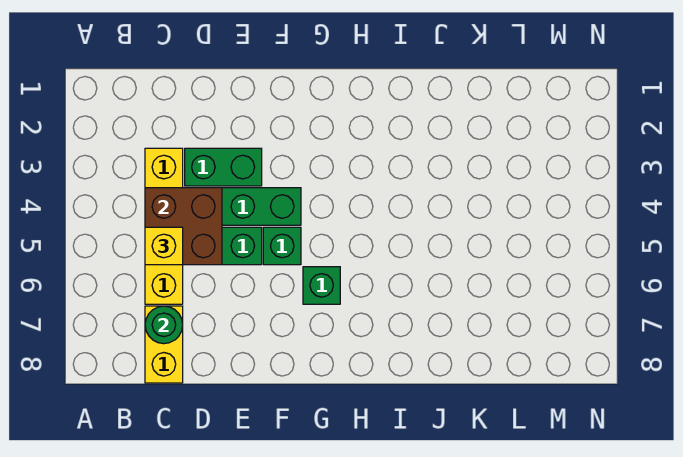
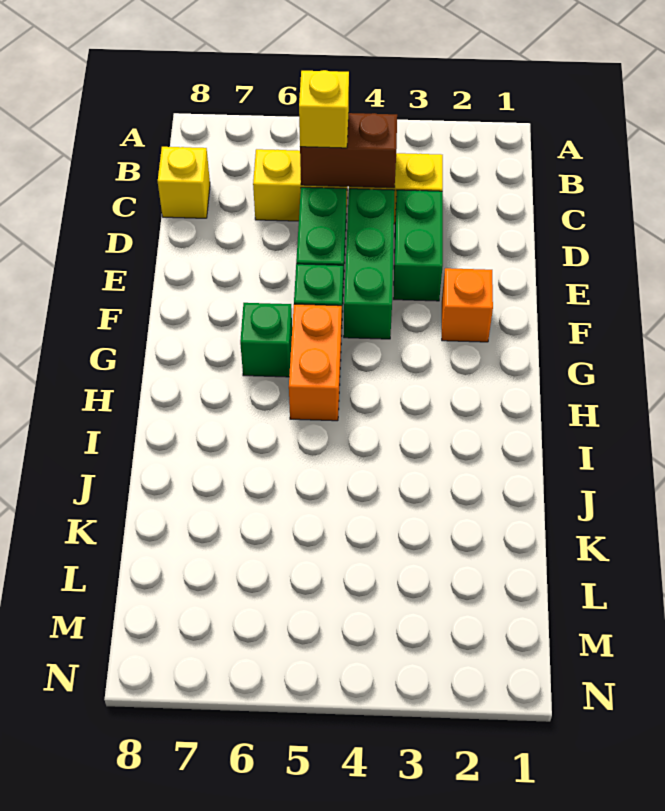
brown 2x2 brick [145,188,222,265] -> brown 1x2 brick [300,113,397,188]
yellow 1x2 brick [145,306,183,383] -> yellow 1x1 brick [158,147,210,218]
green 1x1 round brick [145,306,183,344] -> none
none -> orange 1x1 brick [442,268,493,342]
none -> orange 1x2 brick [289,304,342,421]

